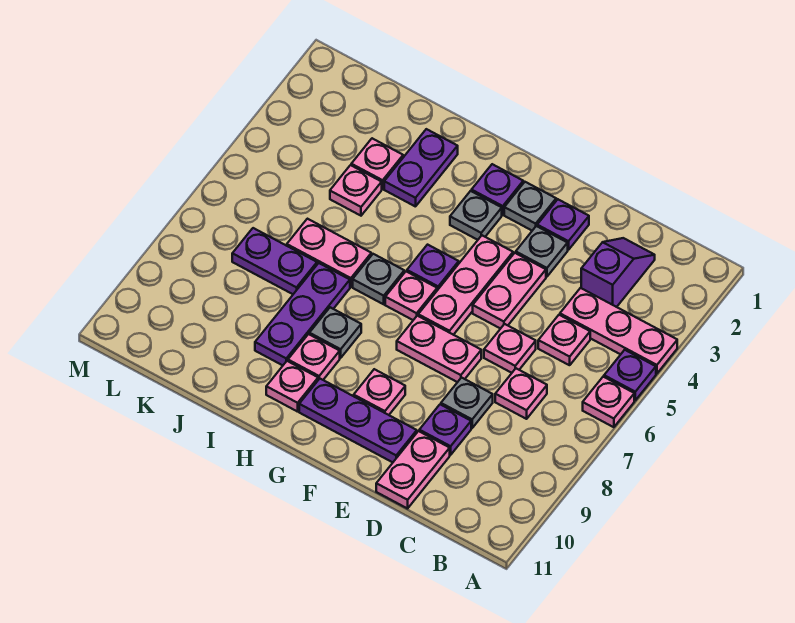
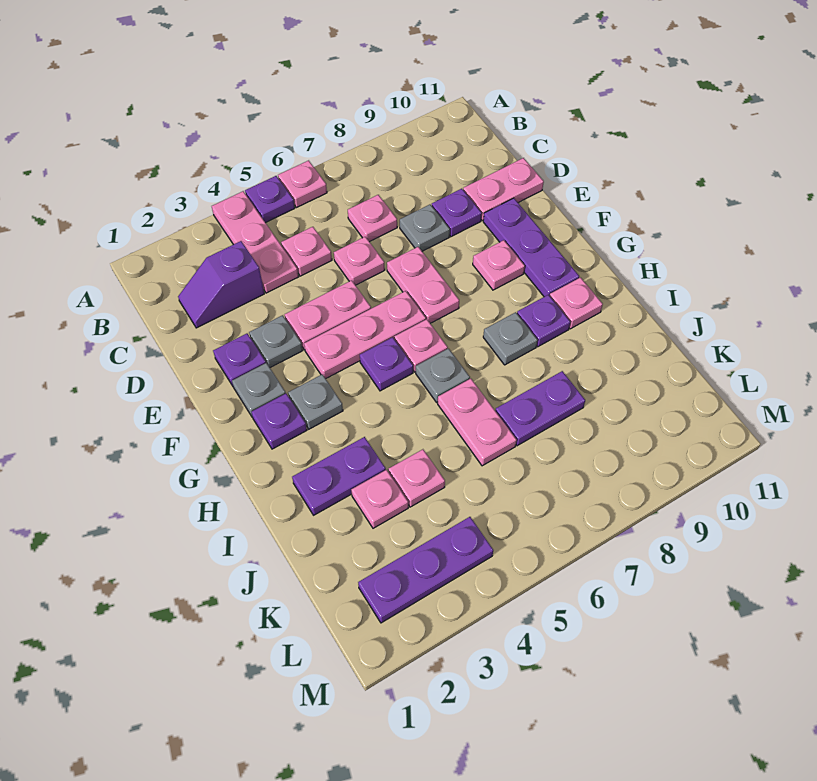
pink 1x1 plate [288,334,340,380] -> purple 1x1 plate [517,295,570,347]
purple 1x3 plate [255,263,350,365] -> purple 1x3 plate moved to [358,517,493,623]
purple 1x2 plate [232,228,317,294] -> purple 1x2 plate turned to [495,371,585,446]

